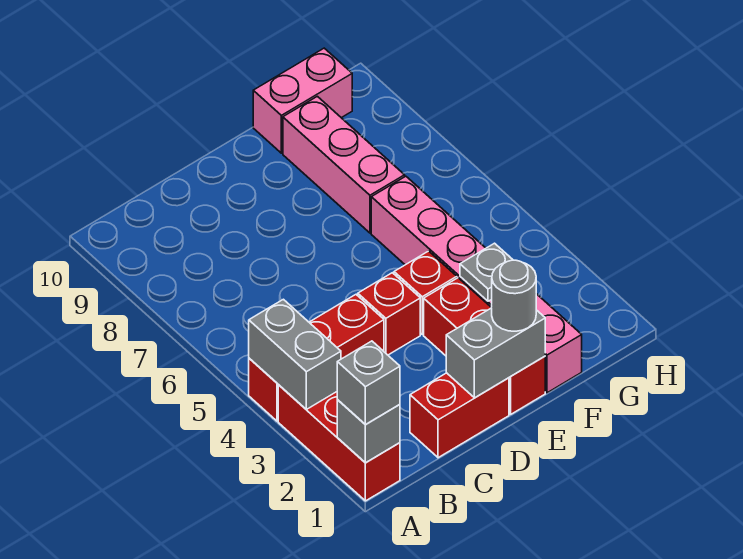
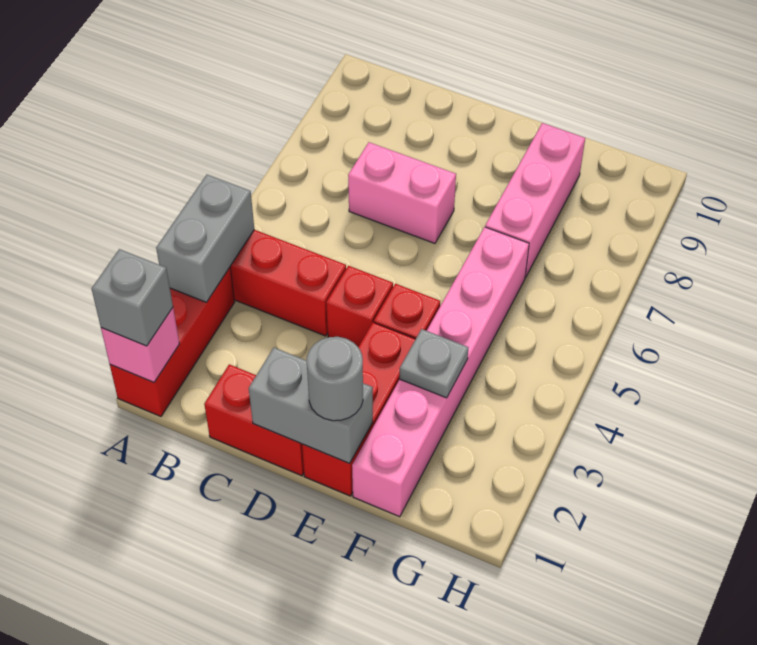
grey 1x1 brick [337,400,400,463] -> pink 1x1 brick [101,308,179,382]
pink 1x2 brick [253,48,352,153] -> pink 1x2 brick moved to [348,142,456,243]

